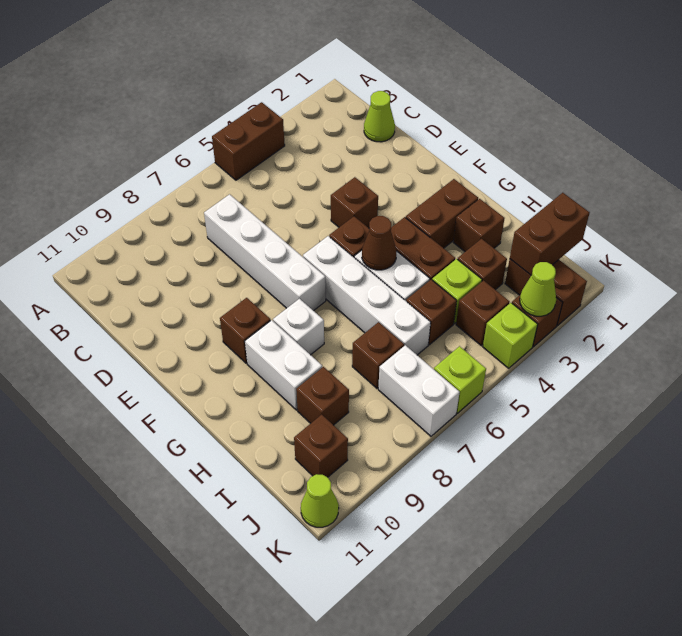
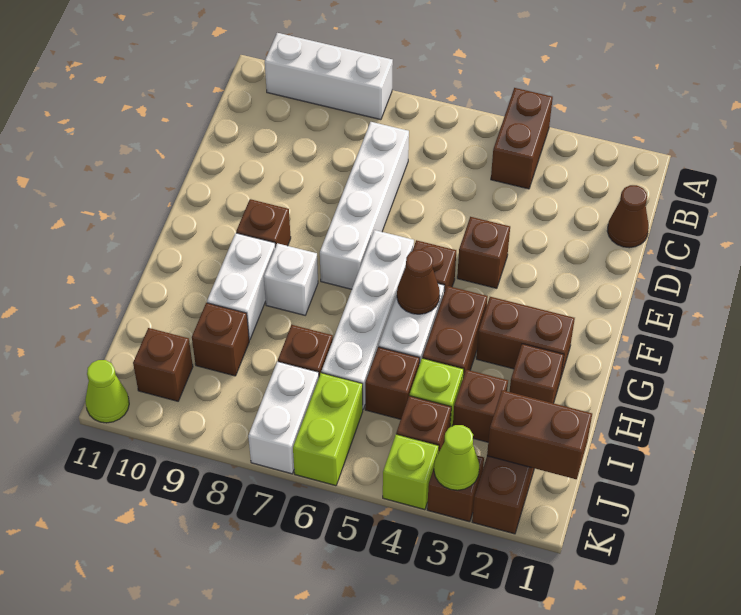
brown 1x2 brick [212,102,285,180] -> brown 1x2 brick turned to [491,88,553,189]
none -> white 1x3 brick [265,33,393,120]
lime 1x1 cone [364,91,395,142] -> brown 1x1 cone [607,185,649,248]
lime 1x1 brick [434,346,486,413] -> lime 1x2 brick [293,373,363,486]

